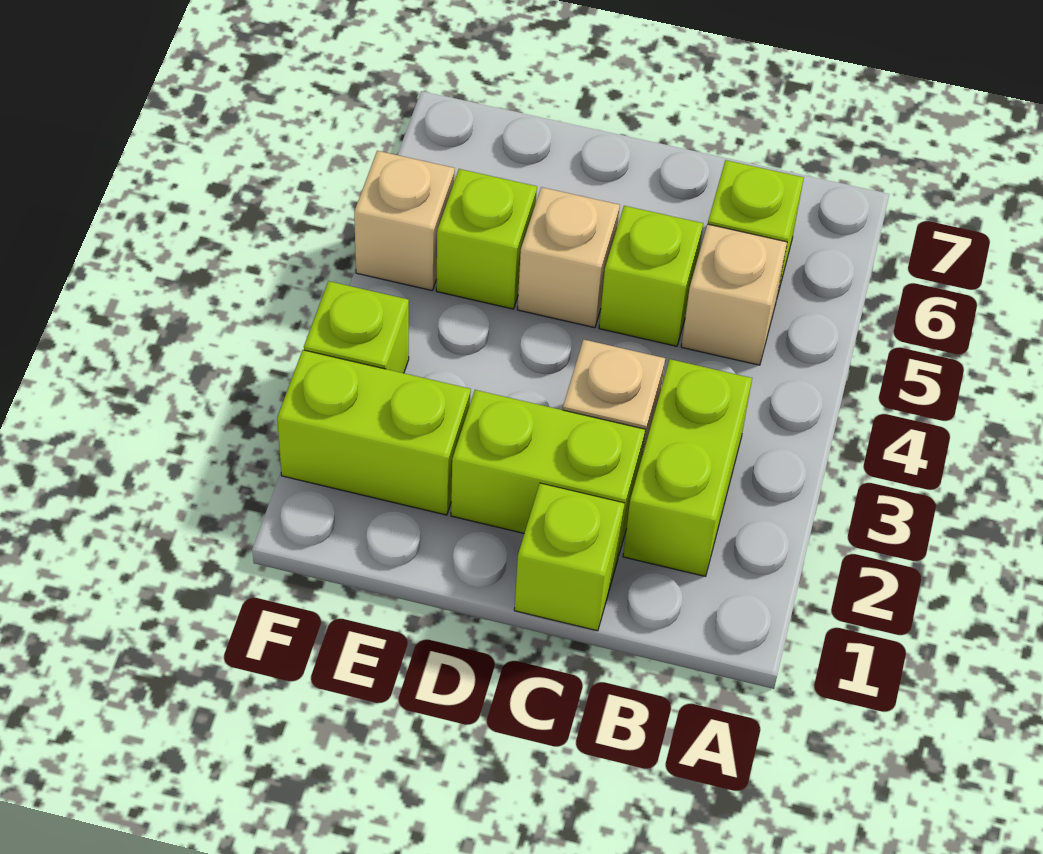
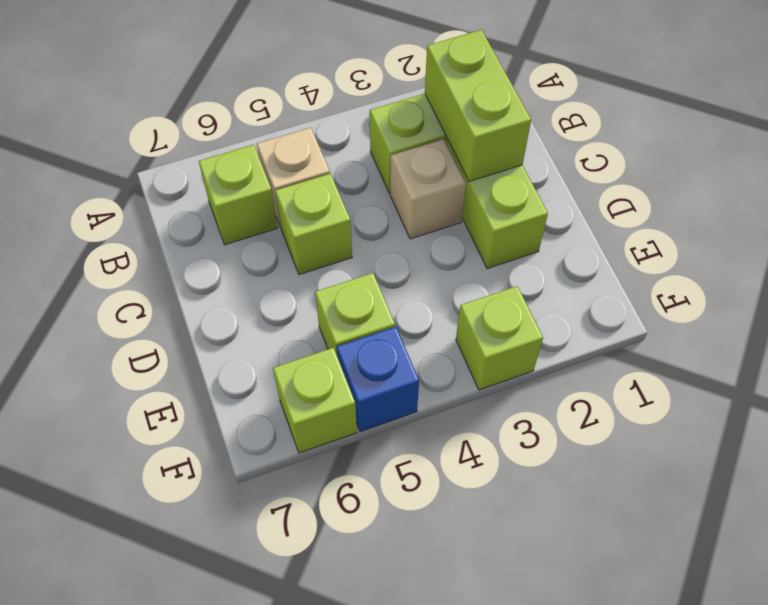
lime 1x1 brick [514,483,625,631] -> lime 1x1 brick moved to [273,348,357,453]
tan 1x1 brick [517,187,620,328] -> none
lime 1x2 brick [277,350,471,515] -> lime 1x2 brick moved to [425,30,531,182]
tan 1x1 brick [354,151,455,290] -> blue 1x1 brick [337,327,419,432]

